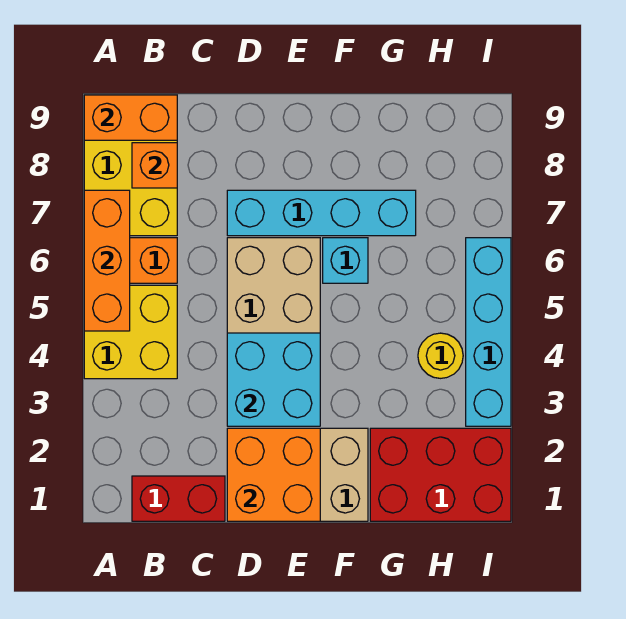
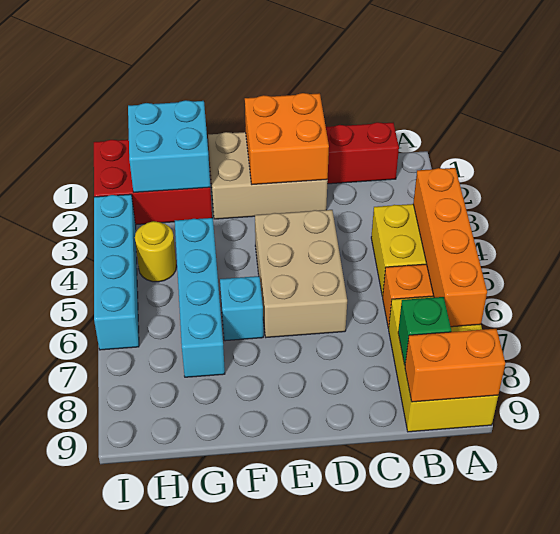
orange 1x3 brick [84,190,130,331] -> orange 1x4 brick [413,168,487,327]
orange 1x1 brick [132,143,177,188] -> green 1x1 brick [398,297,451,365]
cyan 2x2 brick [227,333,320,426] -> cyan 2x2 brick moved to [128,100,210,192]
cyan 1x4 brick [227,190,416,236] -> cyan 1x4 brick turned to [175,218,225,377]

